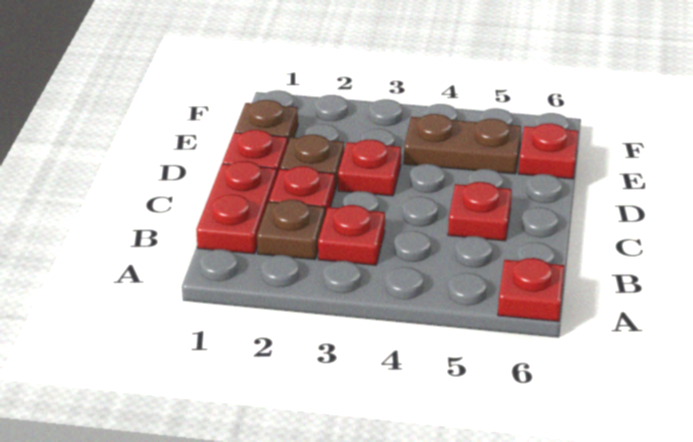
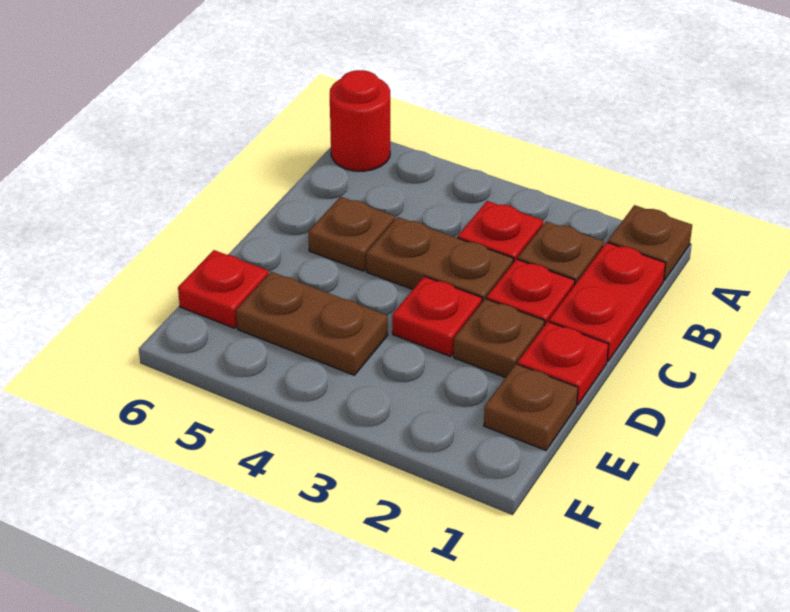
none -> brown 1x1 plate [608,205,692,280]
red 1x1 plate [498,258,564,322] -> red 1x1 round brick [330,70,390,171]
none -> brown 1x2 plate [366,217,513,302]
red 1x1 plate [448,182,512,241] -> brown 1x1 plate [308,197,395,271]

